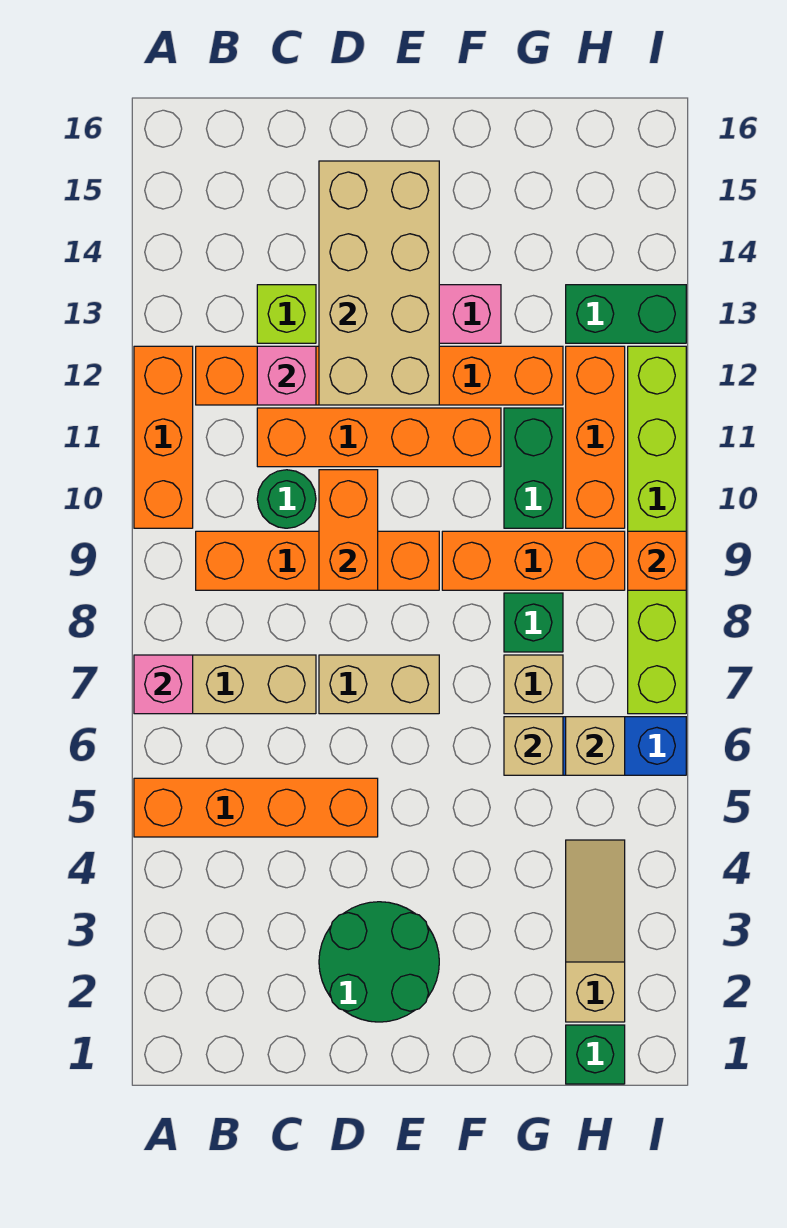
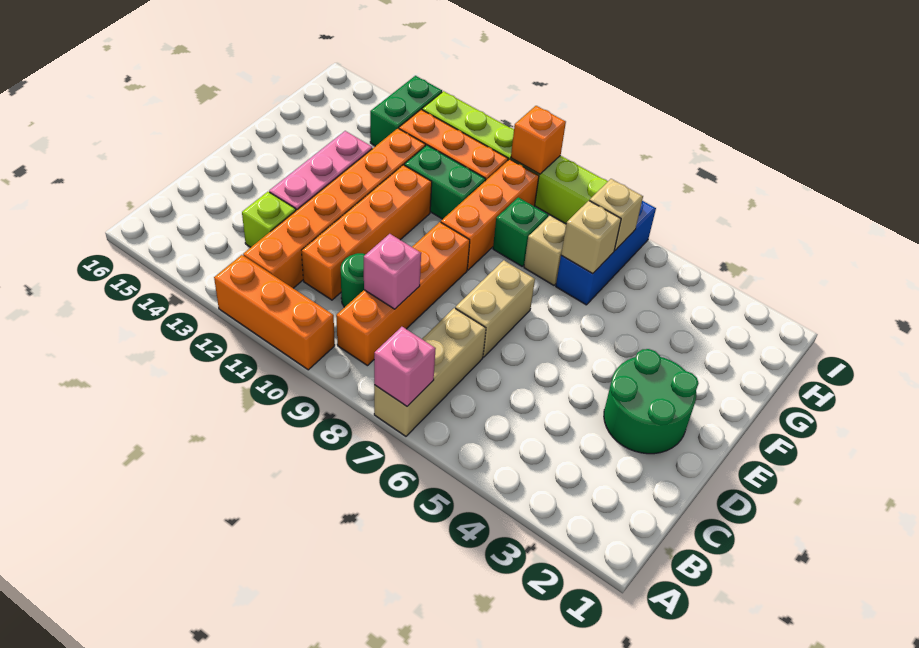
orange 1x4 brick [134,778,378,837] -> none
pink 1x1 brick [257,346,316,405] -> pink 1x1 brick moved to [364,234,421,309]
orange 1x2 brick [319,470,378,590] -> none
tan 2x4 brick [319,161,439,405] -> none
green 1x1 brick [566,1025,625,1084] -> none
tan 1x3 slope [566,840,625,1022] -> none

